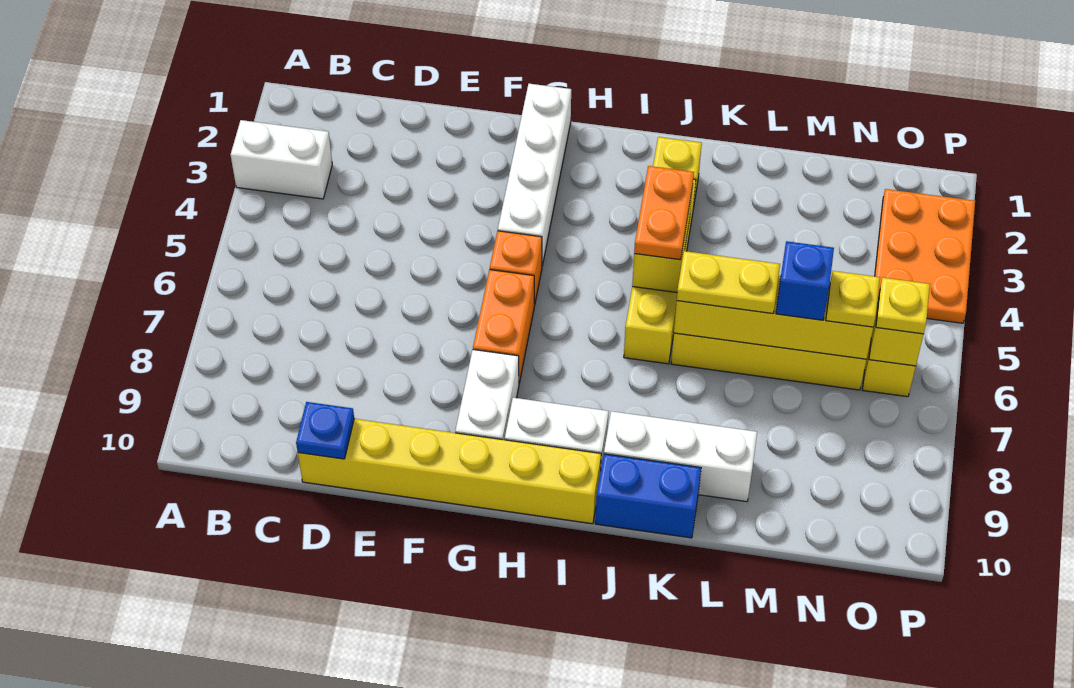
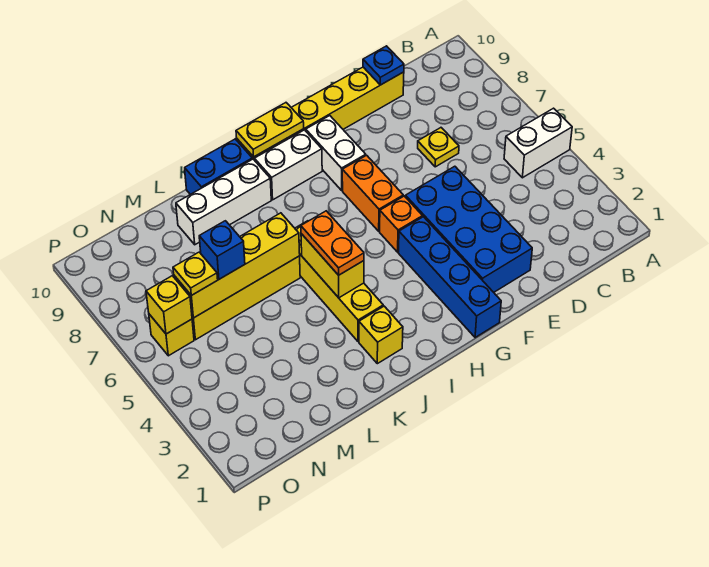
white 1x2 brick [231,120,332,199] -> white 1x2 brick moved to [504,108,572,178]
none -> blue 2x4 brick [406,166,532,292]
white 1x4 brick [498,84,571,266] -> blue 1x4 brick [398,217,501,338]
yellow 1x2 plate [677,251,780,314] -> yellow 1x2 plate moved to [236,103,304,157]
orange 2x3 plate [875,189,975,323] -> none
yellow 1x1 plate [876,278,930,334] -> yellow 1x1 plate moved to [418,128,459,167]

